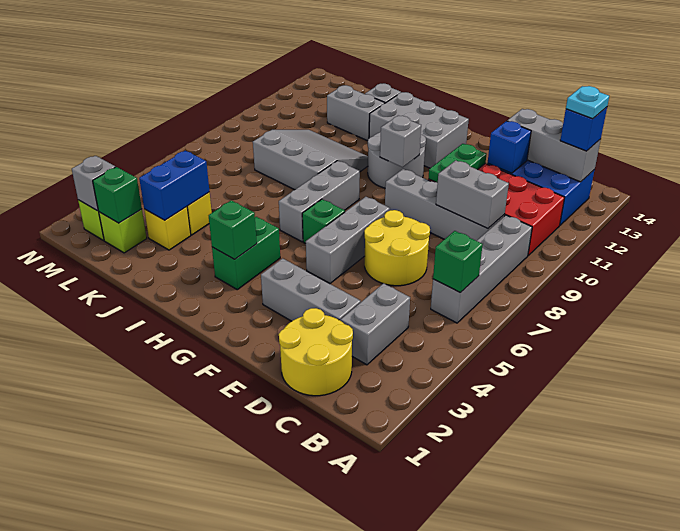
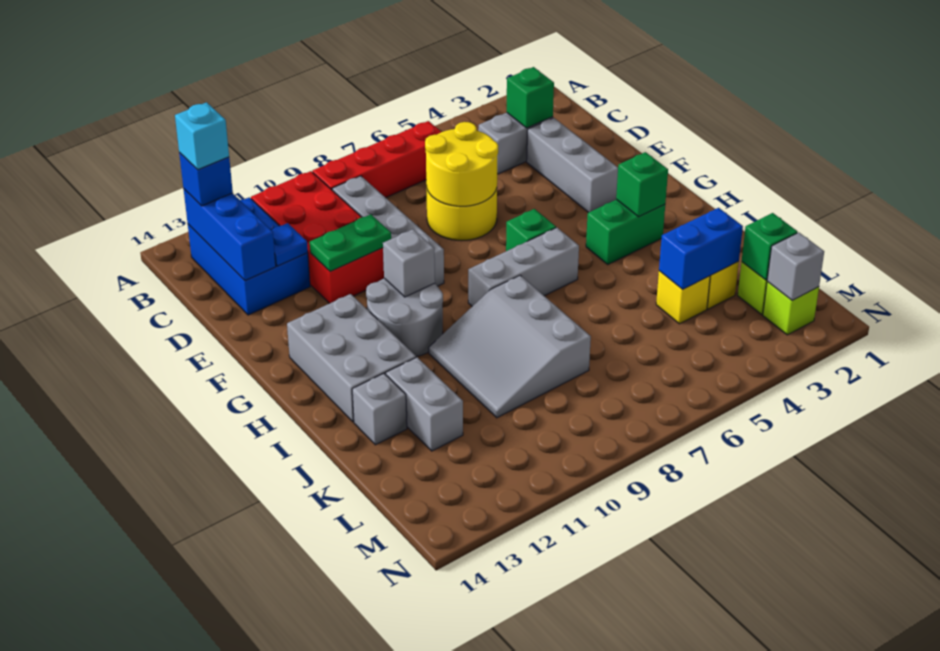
grey 1x4 brick [431,215,532,323] -> red 1x4 brick [312,121,441,198]
green 1x1 brick [433,231,483,292] -> green 1x1 brick moved to [507,67,554,128]
grey 1x3 brick [507,109,601,182] -> blue 1x3 brick [184,189,276,280]
cyan 1x1 plate [566,86,609,119] -> cyan 1x1 brick [175,102,229,170]
yellow 2x2 round brick [279,308,353,396] -> yellow 2x2 round brick moved to [425,122,498,206]
grey 1x2 brick [436,160,509,229] -> none
blue 1x1 brick [488,121,531,173] -> blue 1x1 plate [272,223,308,266]
grey 1x3 brick [306,197,390,284] -> none

